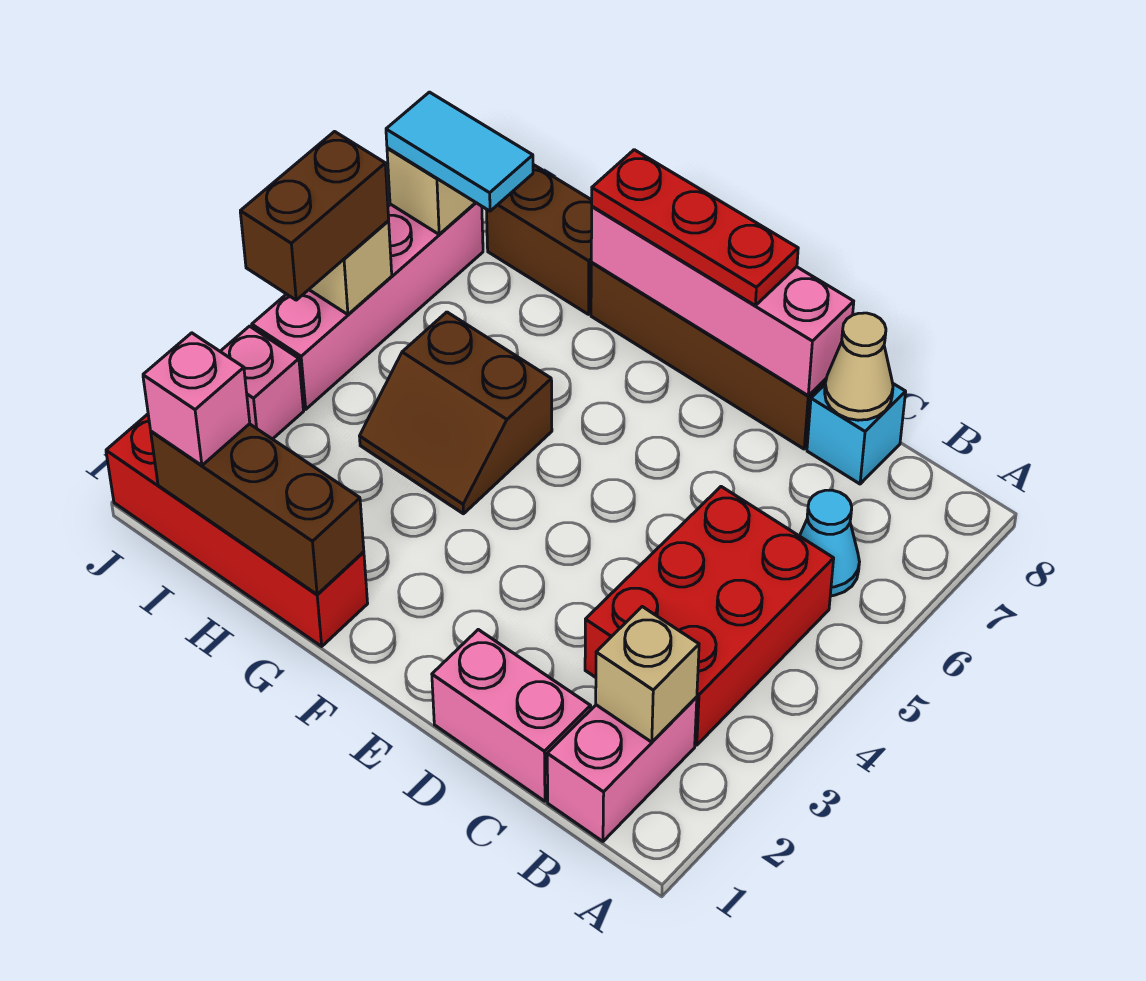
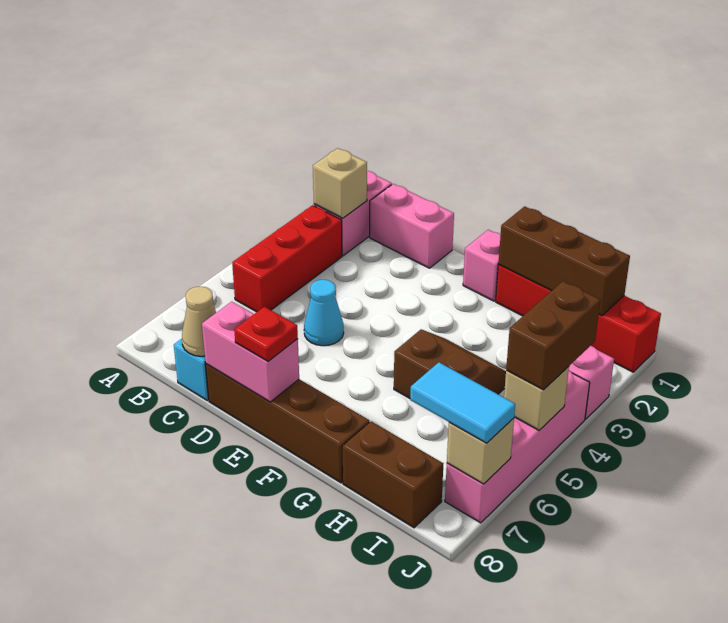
red 2x3 brick [585,487,834,745] -> red 1x3 brick [232,205,342,312]
cyan 1x1 cone [800,490,859,596] -> cyan 1x1 cone moved to [304,280,344,346]
pink 1x4 brick [591,207,854,396] -> pink 1x2 brick [202,302,299,402]
red 1x3 plate [592,150,798,305] -> red 1x1 plate [234,307,298,361]
pink 1x1 brick [143,333,250,465] -> pink 1x1 brick moved to [463,230,501,301]

